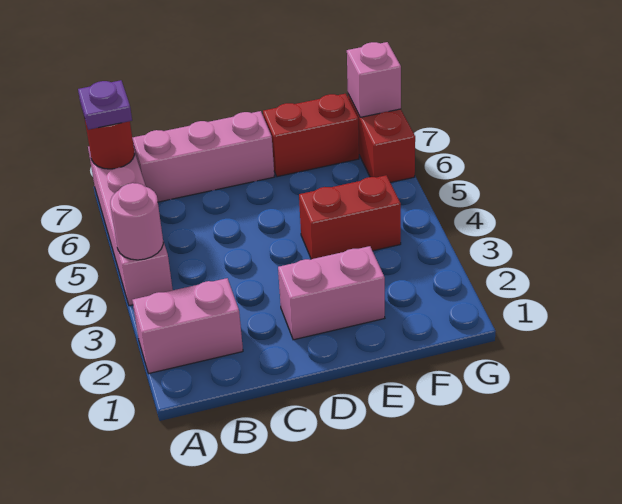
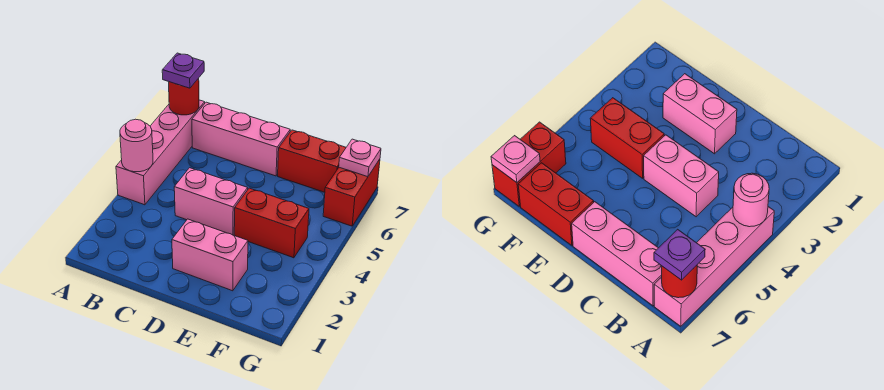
pink 1x2 brick [132,278,243,373] -> pink 1x2 brick moved to [174,168,248,235]
pink 1x1 brick [347,42,401,117] -> pink 1x1 plate [339,139,381,177]

